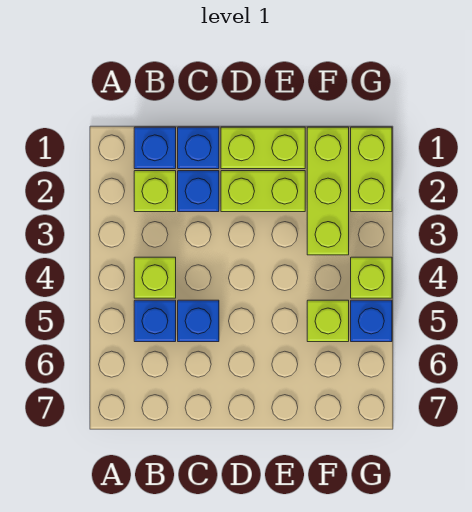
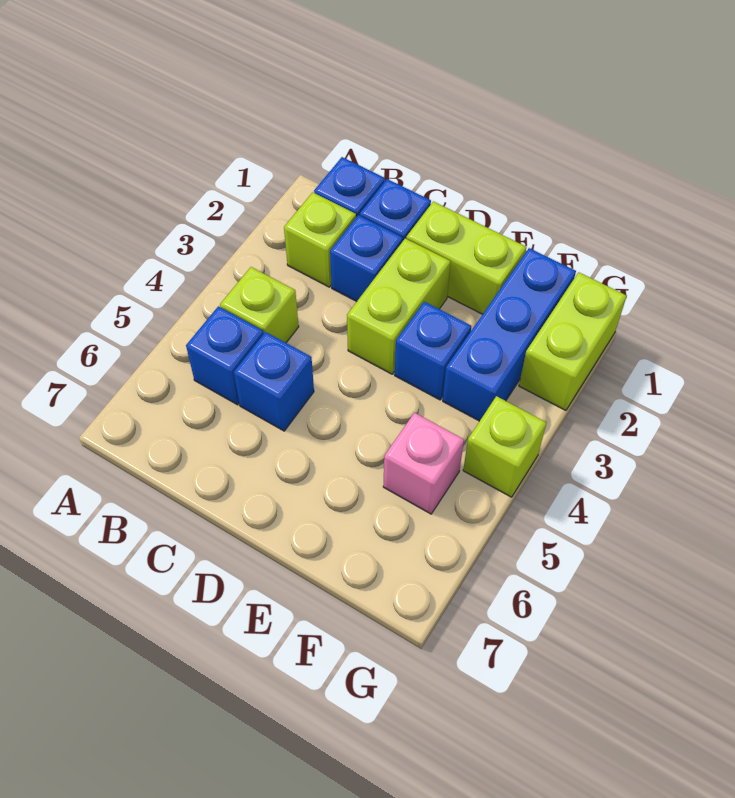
lime 1x2 brick [221,171,305,212] -> lime 1x2 brick turned to [347,239,451,374]
lime 1x3 brick [307,127,349,255] -> blue 1x3 brick [443,248,576,421]
lime 1x1 brick [307,300,349,342] -> pink 1x1 brick [383,413,464,514]
blue 1x1 brick [351,300,392,342] -> blue 1x1 brick moved to [395,302,471,400]

